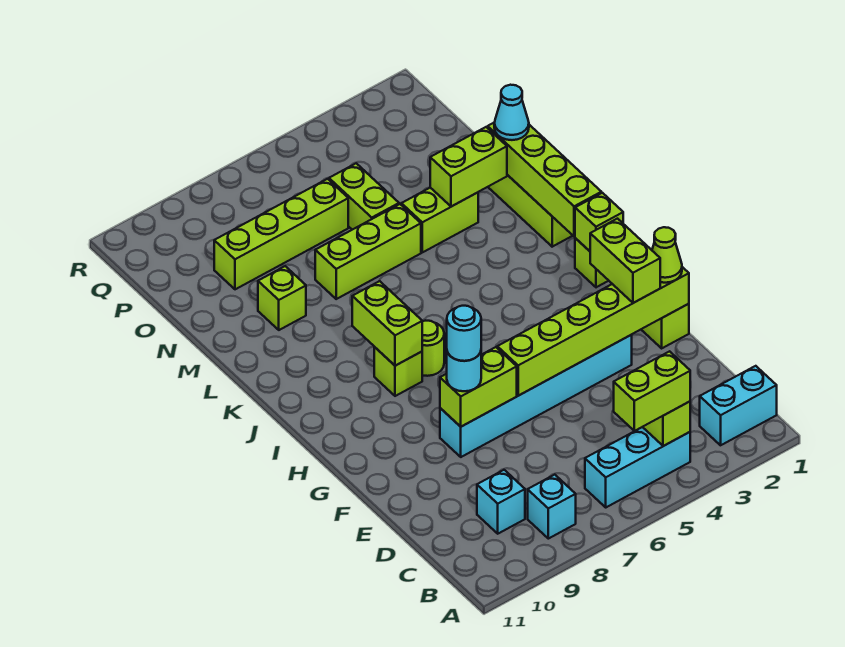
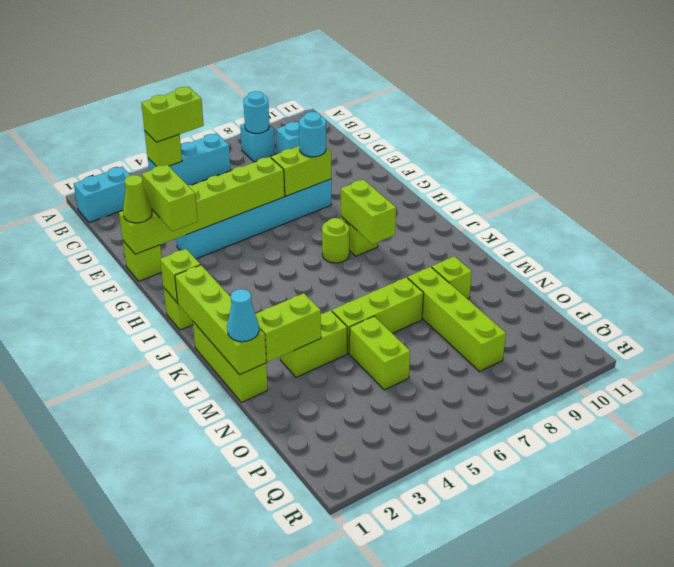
cyan 1x1 round brick [447,306,481,361] -> cyan 1x1 round brick moved to [243,91,269,133]
lime 1x4 brick [214,179,348,289] -> lime 1x4 brick turned to [408,267,506,371]

